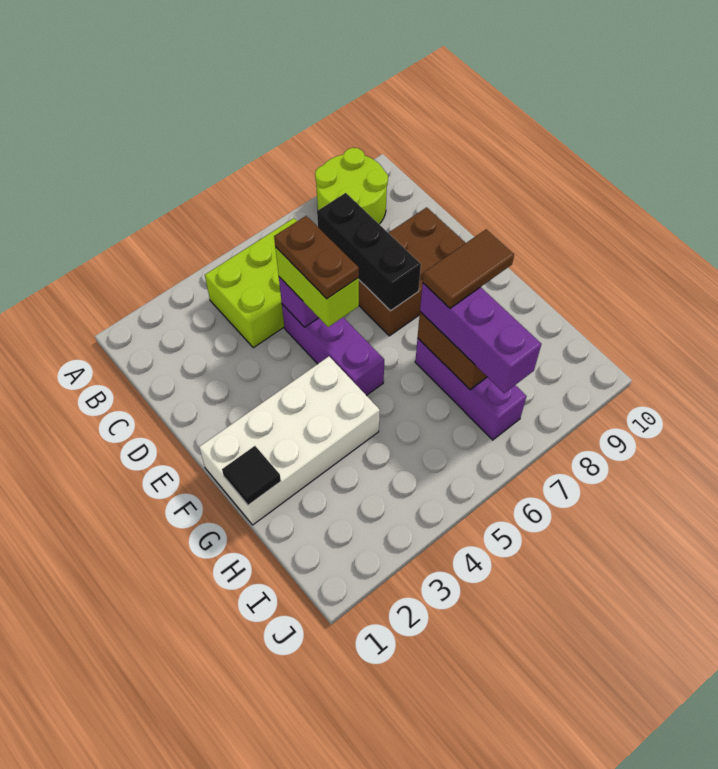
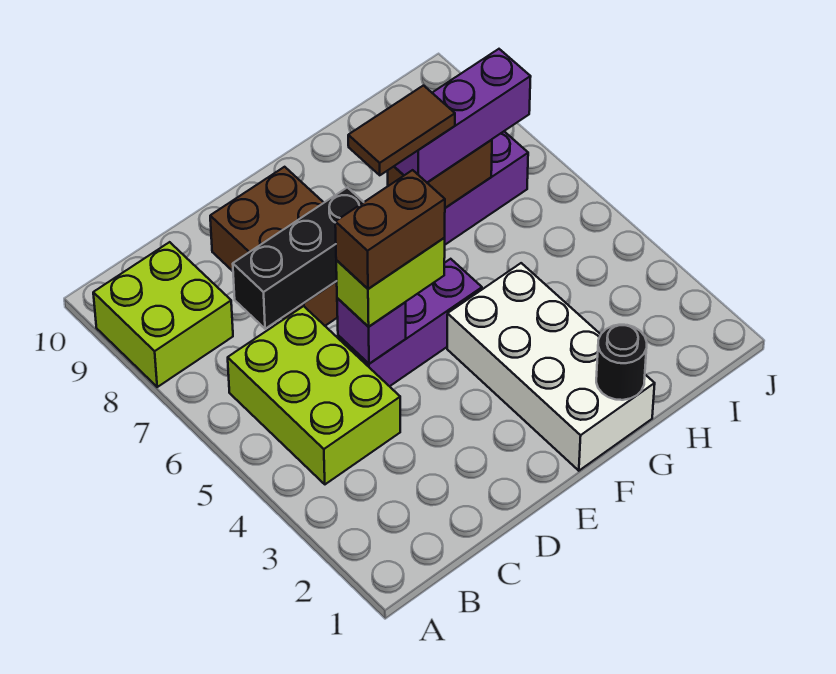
lime 2x2 round brick [315,148,388,224] -> lime 2x2 brick [93,242,233,387]
brown 1x2 plate [274,216,359,299] -> brown 1x2 brick [335,170,445,289]
black 1x1 tile [222,446,281,505] -> black 1x1 round brick [596,325,647,400]
brown 1x2 tile [423,229,514,308] -> brown 1x2 tile turned to [348,86,455,175]

